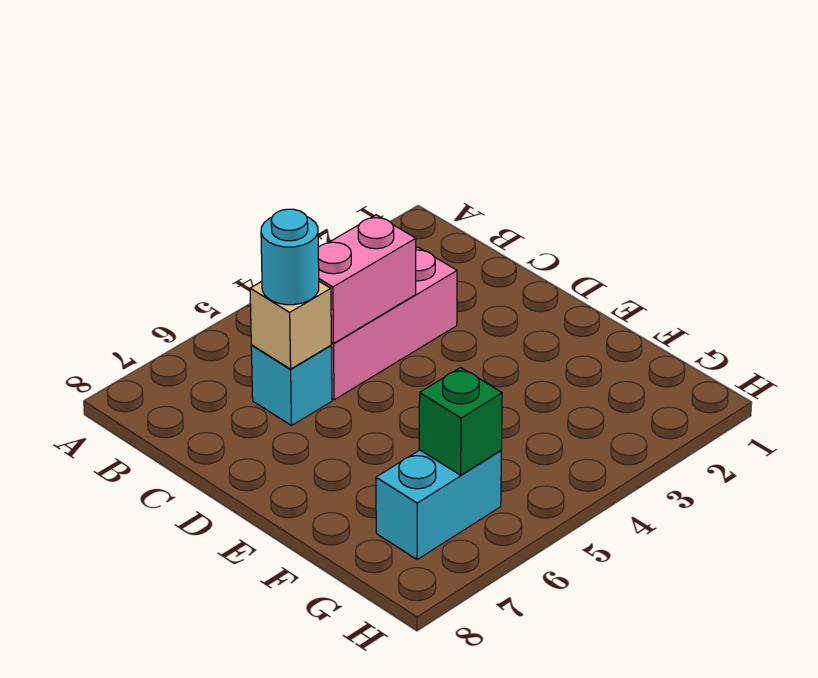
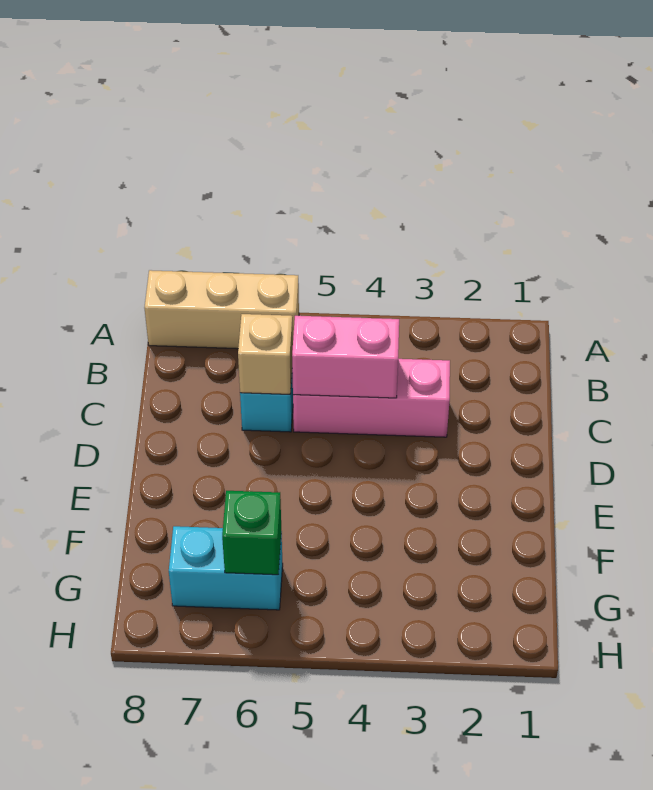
none -> tan 1x3 brick [144,270,299,349]
cyan 1x1 round brick [261,209,319,305] -> none

